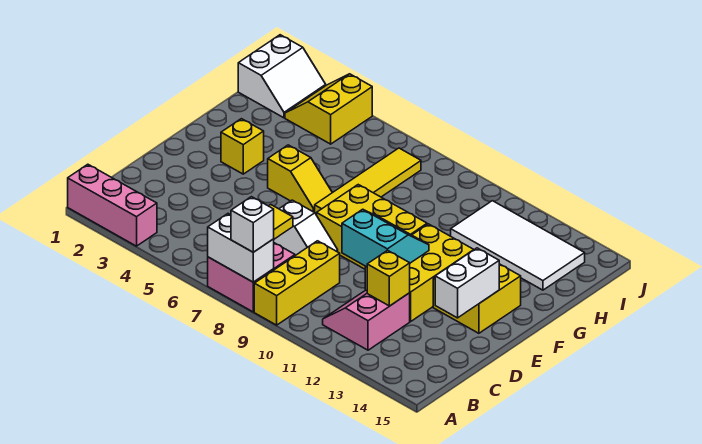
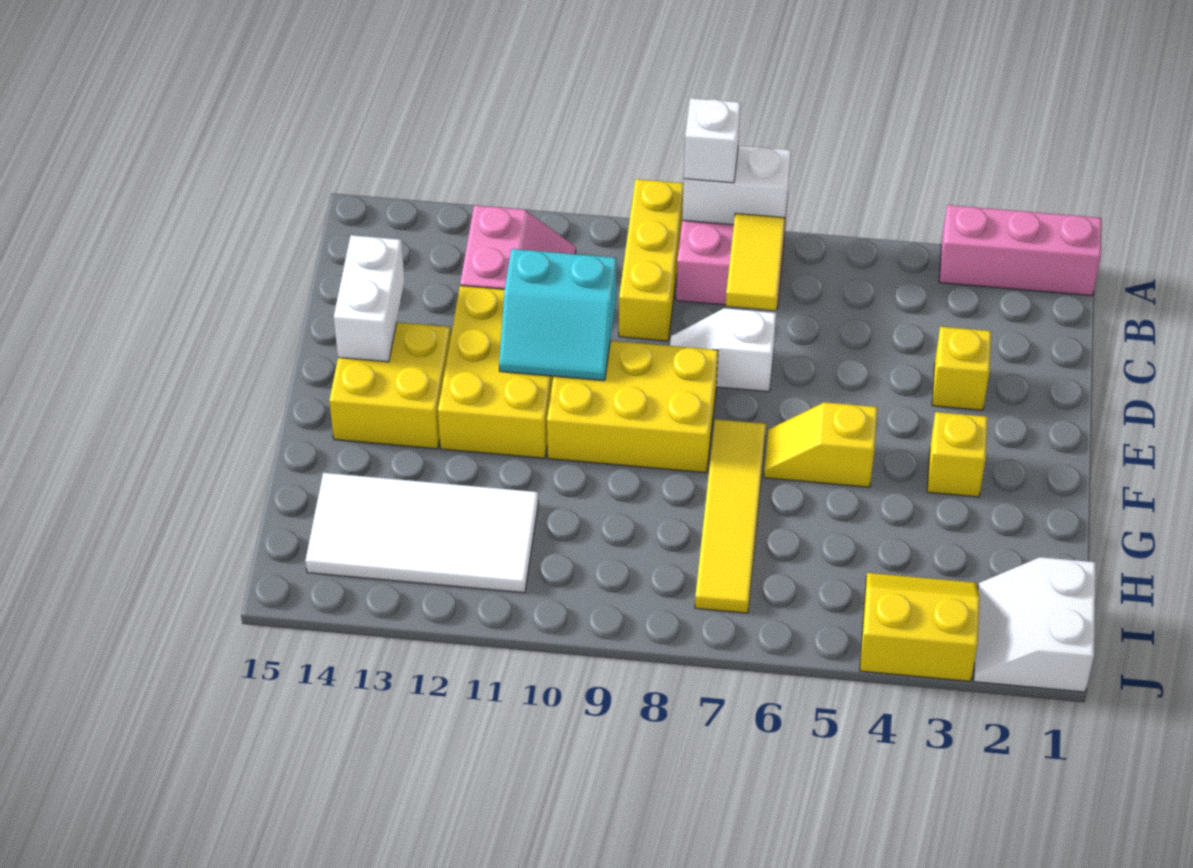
yellow 1x1 brick [367,250,410,306] -> yellow 1x1 brick moved to [932,327,991,410]
yellow 2x2 slope [285,74,372,144] -> yellow 2x2 slope turned to [860,573,980,681]

